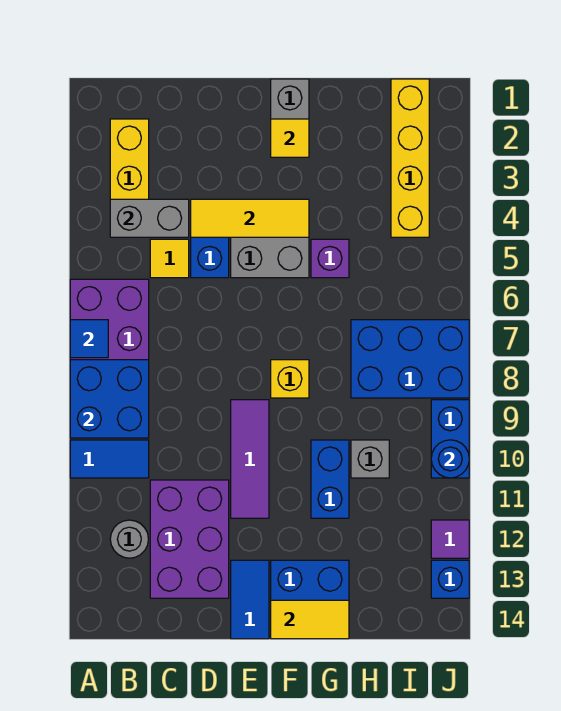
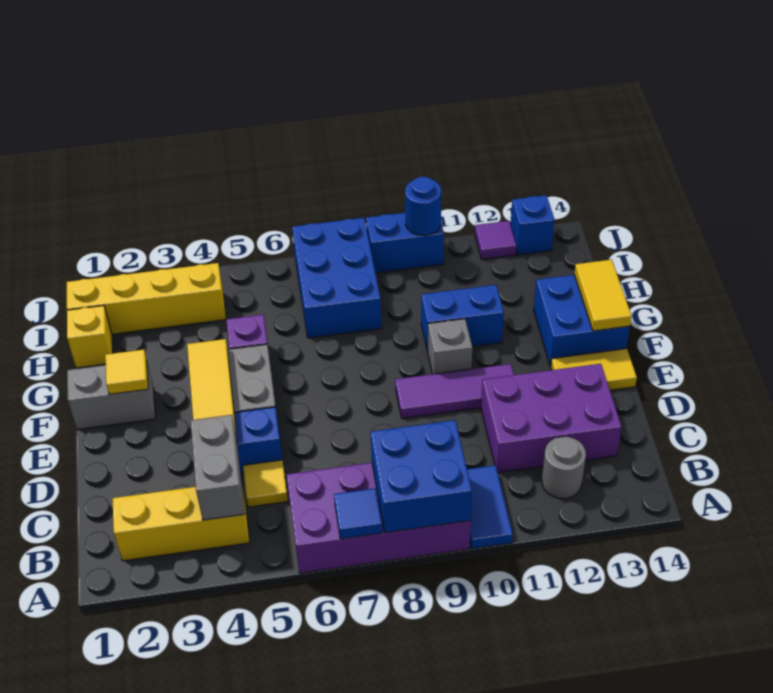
blue 1x2 tile [231,560,269,639] -> yellow 1x2 tile [551,349,637,390]
yellow 1x1 brick [271,360,309,398] -> yellow 1x1 brick moved to [67,306,113,368]
grey 1x1 brick [351,440,389,478] -> grey 1x1 brick moved to [428,319,472,374]

